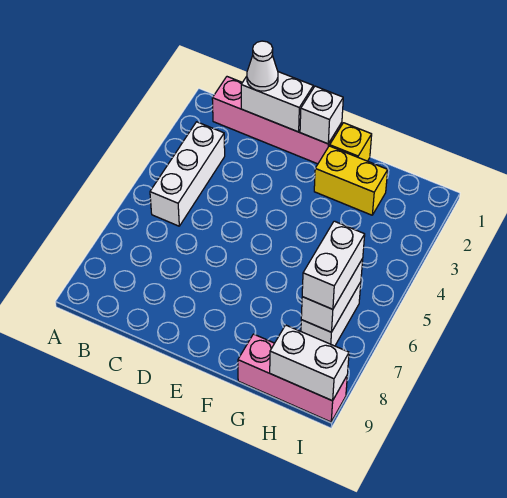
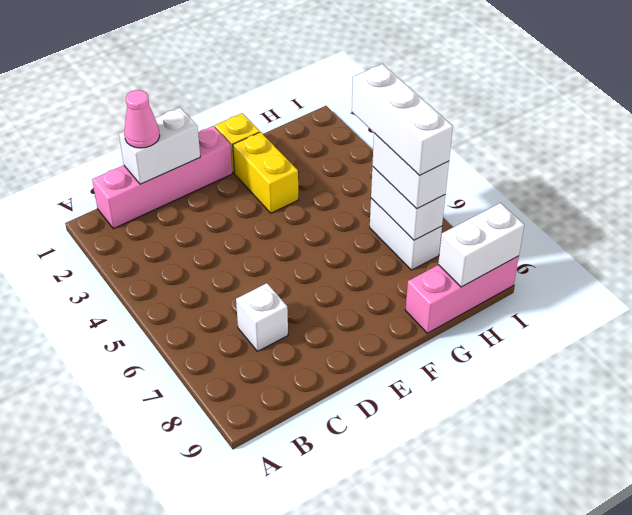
white 1x3 brick [150,122,225,226] -> white 1x3 brick moved to [352,64,453,175]
white 1x1 cone [247,41,278,91] -> pink 1x1 cone [124,90,160,148]
white 1x1 brick [300,86,343,144] -> white 1x1 brick moved to [236,283,288,351]
yellow 1x2 brick [314,146,388,215] -> yellow 1x2 brick turned to [233,132,298,213]

